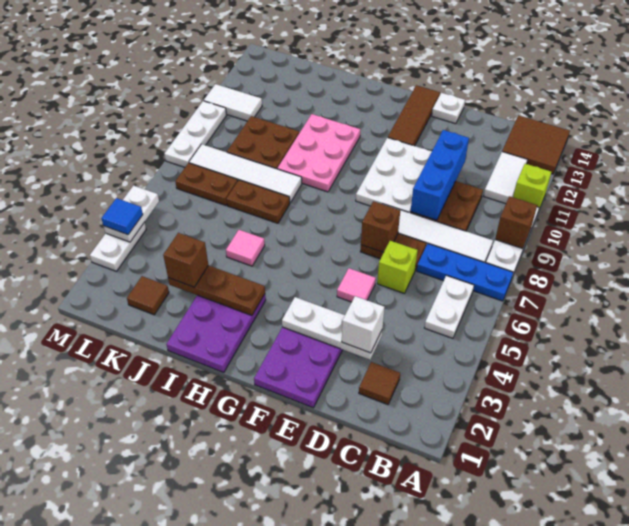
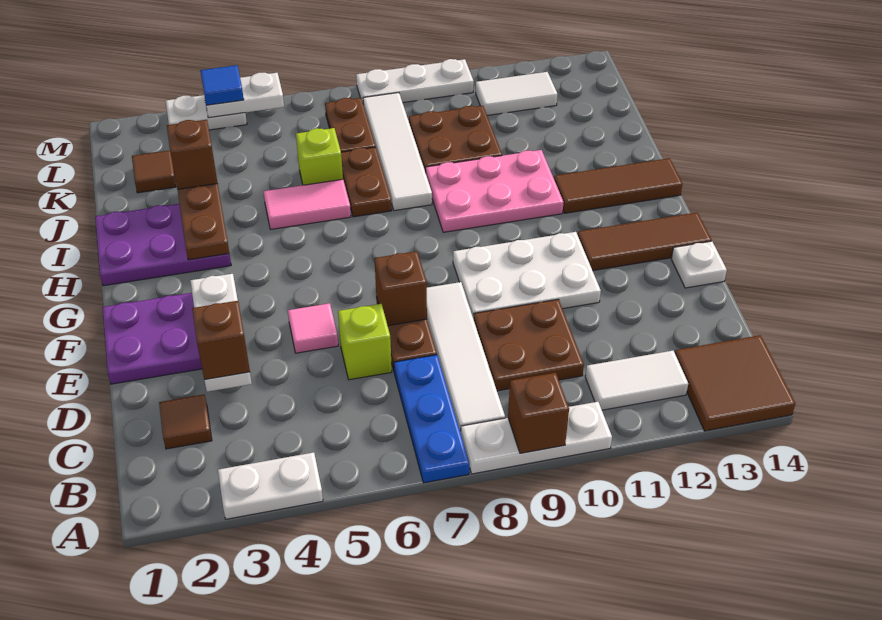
lime 1x1 brick [513,164,551,211] -> lime 1x1 brick moved to [296,128,343,185]
white 1x2 plate [424,275,474,338] -> white 1x2 plate moved to [218,452,323,519]
white 1x1 brick [342,296,385,353] -> brown 1x1 brick [192,301,250,380]
blue 1x3 brick [411,130,469,220] -> none
none -> brown 1x3 tile [554,158,683,213]
pink 1x1 tile [226,230,265,266] -> pink 1x2 tile [263,179,351,229]
white 1x2 tile [204,84,262,121] -> white 1x2 tile turned to [476,72,557,115]

